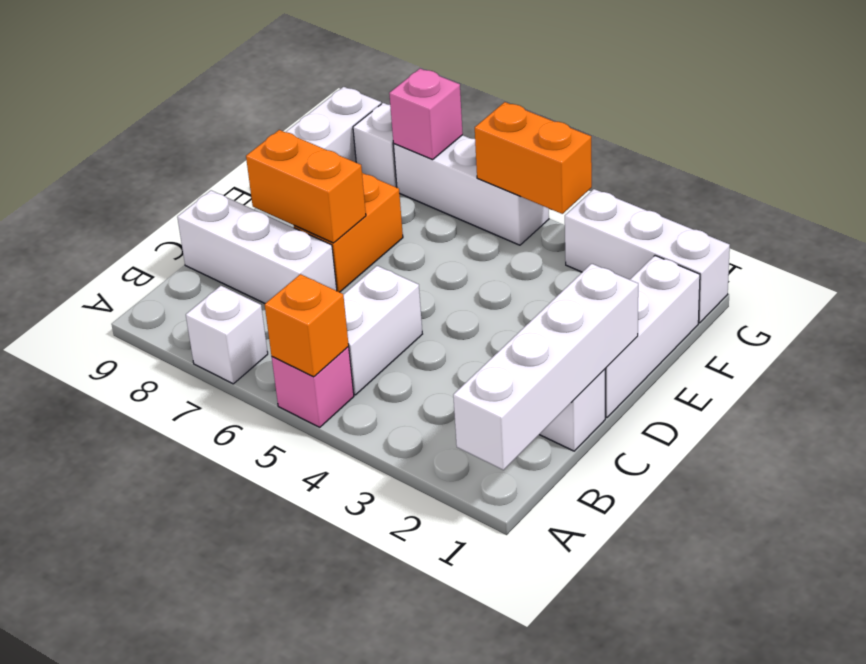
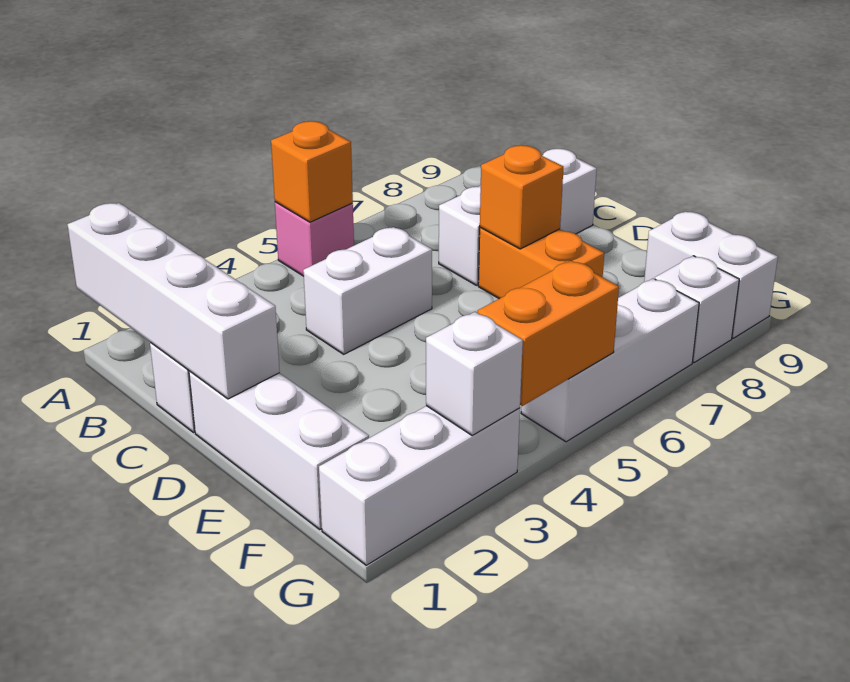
white 1x1 brick [186,286,268,384] -> white 1x1 brick moved to [426,312,523,435]
white 1x2 brick [343,266,422,395] -> white 1x2 brick turned to [303,227,432,354]
orange 1x2 brick [246,130,366,243] -> orange 1x1 brick [480,145,563,249]
pink 1x1 brick [389,69,463,160] -> none

